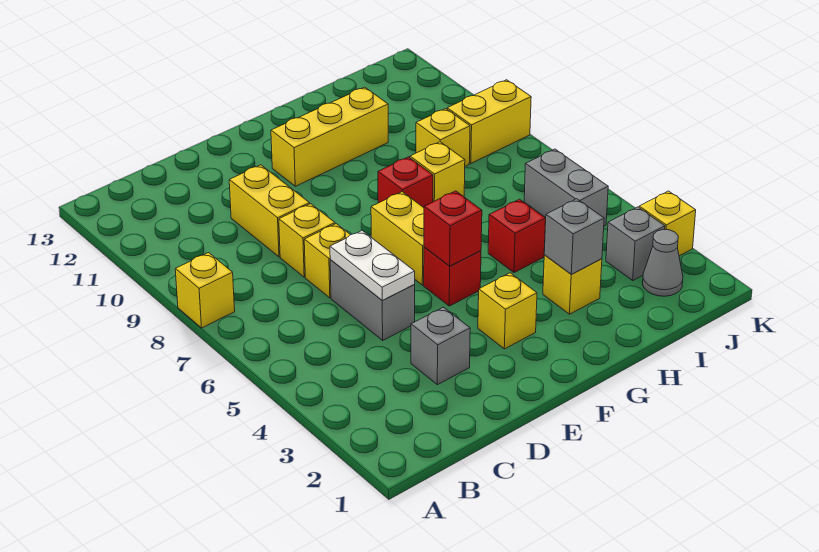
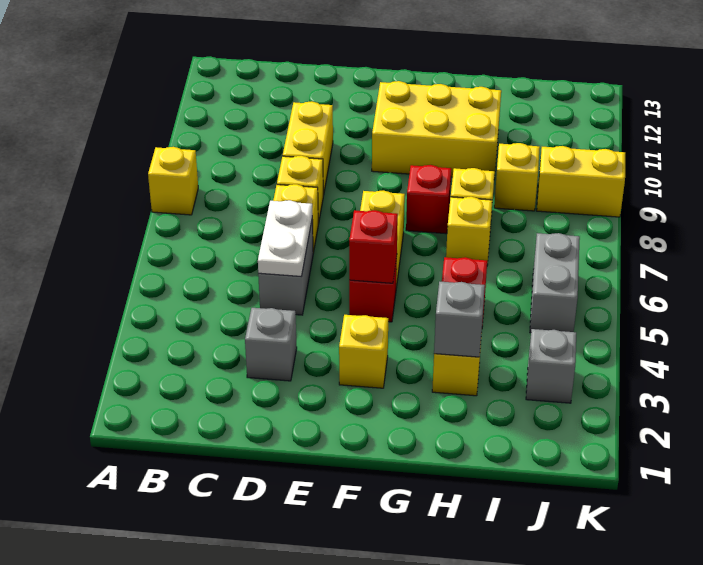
yellow 1x3 brick [271,87,388,186] -> yellow 2x3 brick [372,81,501,179]
grey 1x1 cone [643,229,683,296] -> none
yellow 1x1 brick [639,191,696,256] -> yellow 1x1 brick moved to [446,197,492,265]

